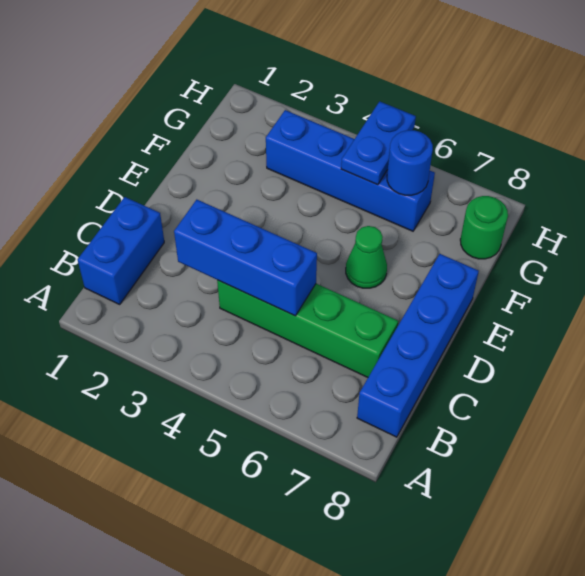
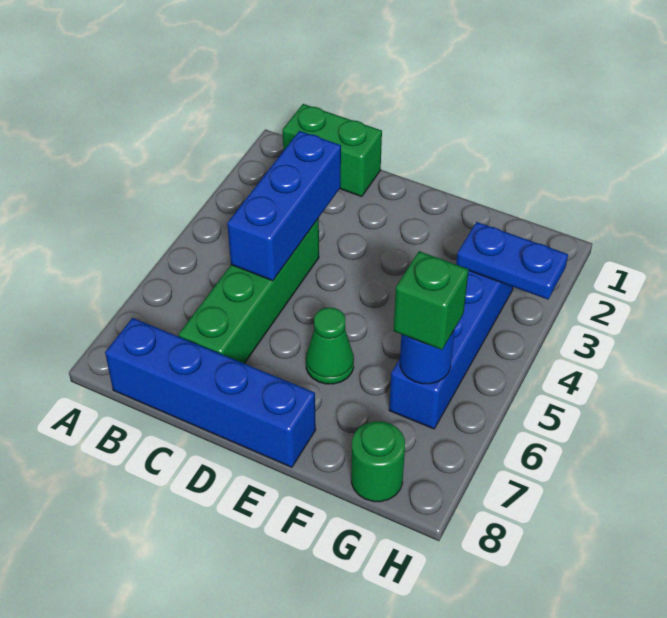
blue 1x2 brick [78,197,164,304] -> green 1x2 brick [283,104,382,197]
blue 1x2 plate [341,101,416,185] -> blue 1x2 plate moved to [456,222,568,299]
none -> green 1x1 brick [393,251,469,350]

